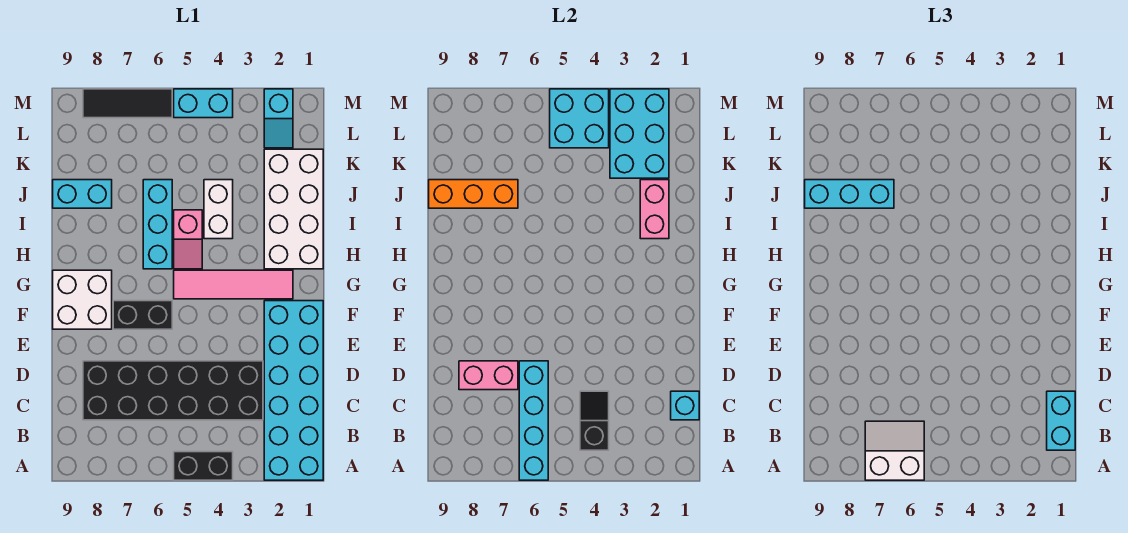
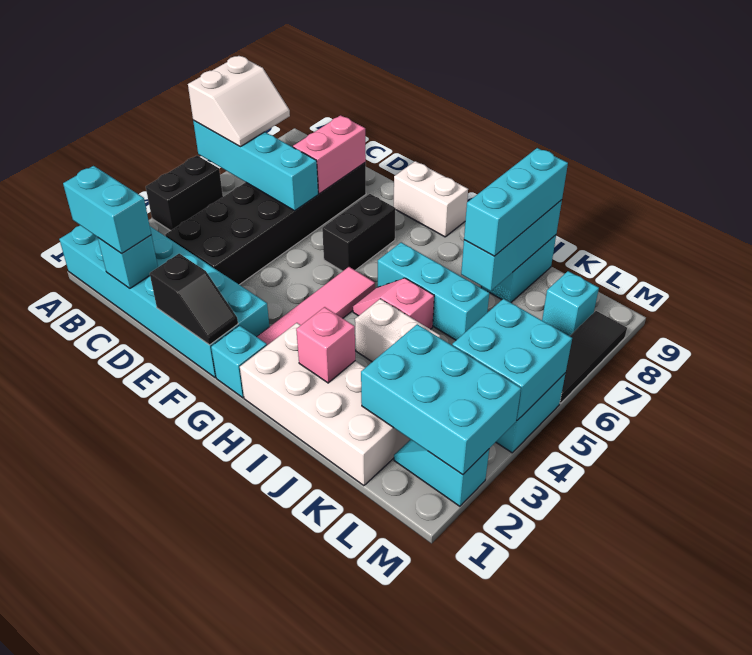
black 1x2 slope [580,391,609,450] -> black 1x2 slope moved to [150,254,238,345]
white 2x2 brick [53,270,112,329] -> white 1x2 brick [394,161,468,237]
none -> cyan 1x1 brick [211,325,267,398]
pink 1x2 brick [640,180,669,239] -> pink 1x1 brick [296,307,355,383]
orange 1x3 brick [429,180,518,208] -> cyan 1x3 brick [461,200,562,291]
none -> cyan 1x1 brick [542,271,599,336]

